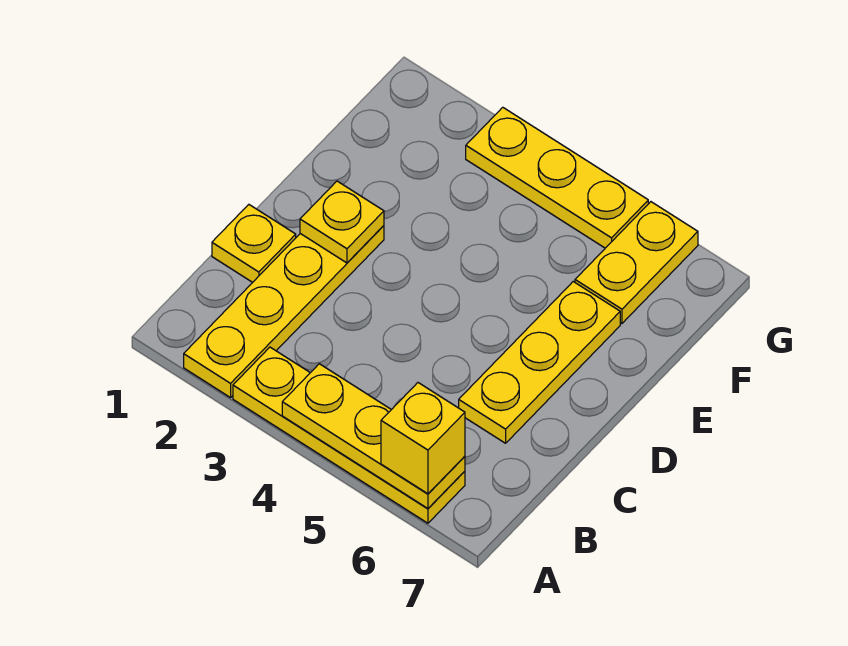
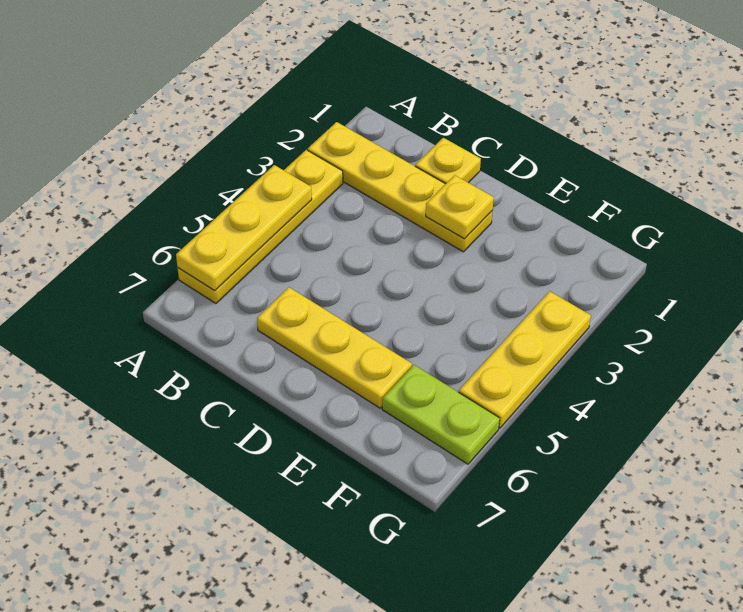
yellow 1x1 brick [381,383,465,494] -> none
yellow 1x2 plate [575,202,698,323] -> lime 1x2 plate [382,365,500,464]

